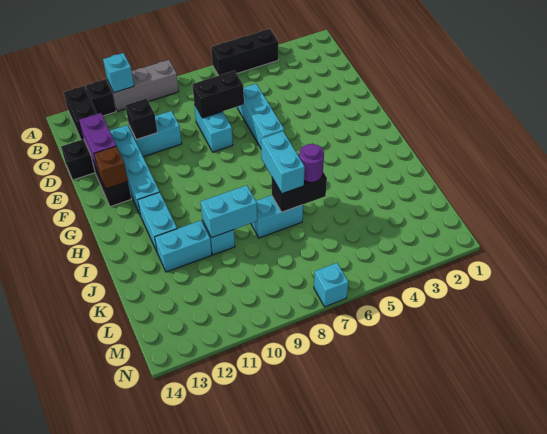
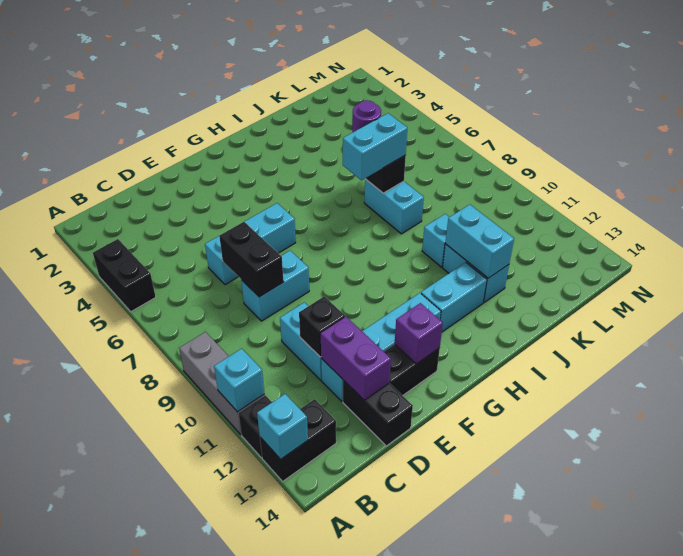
black 1x3 brick [211,29,278,76] -> black 1x2 brick [93,239,156,312]
purple 1x2 brick [79,113,116,170] -> purple 1x2 brick turned to [321,317,391,400]
brown 1x1 brick [94,146,128,189] -> purple 1x1 brick [395,303,443,364]
cyan 1x2 brick [201,185,257,238] -> cyan 1x2 brick moved to [445,205,514,278]
cyan 1x1 brick [314,263,348,307] -> cyan 1x1 brick moved to [257,394,308,459]

